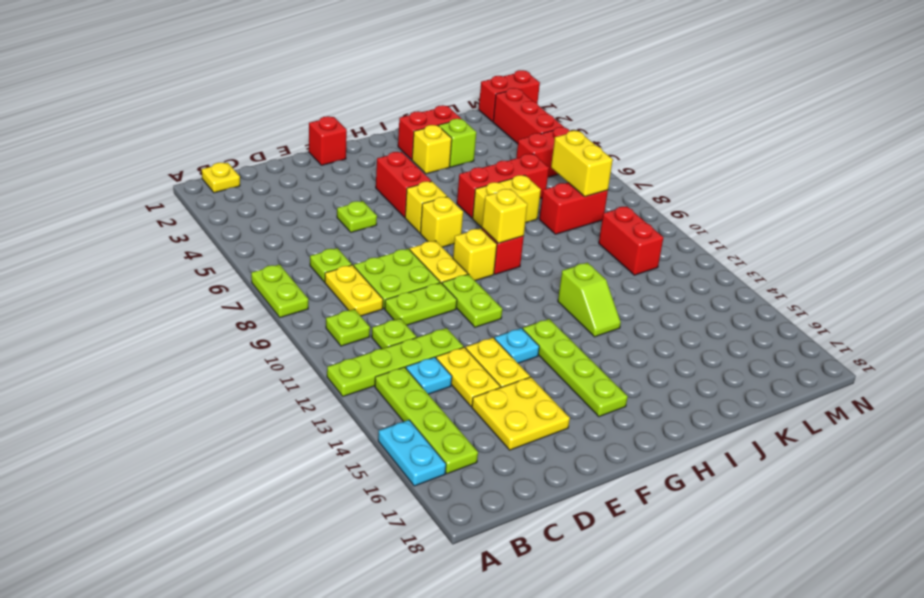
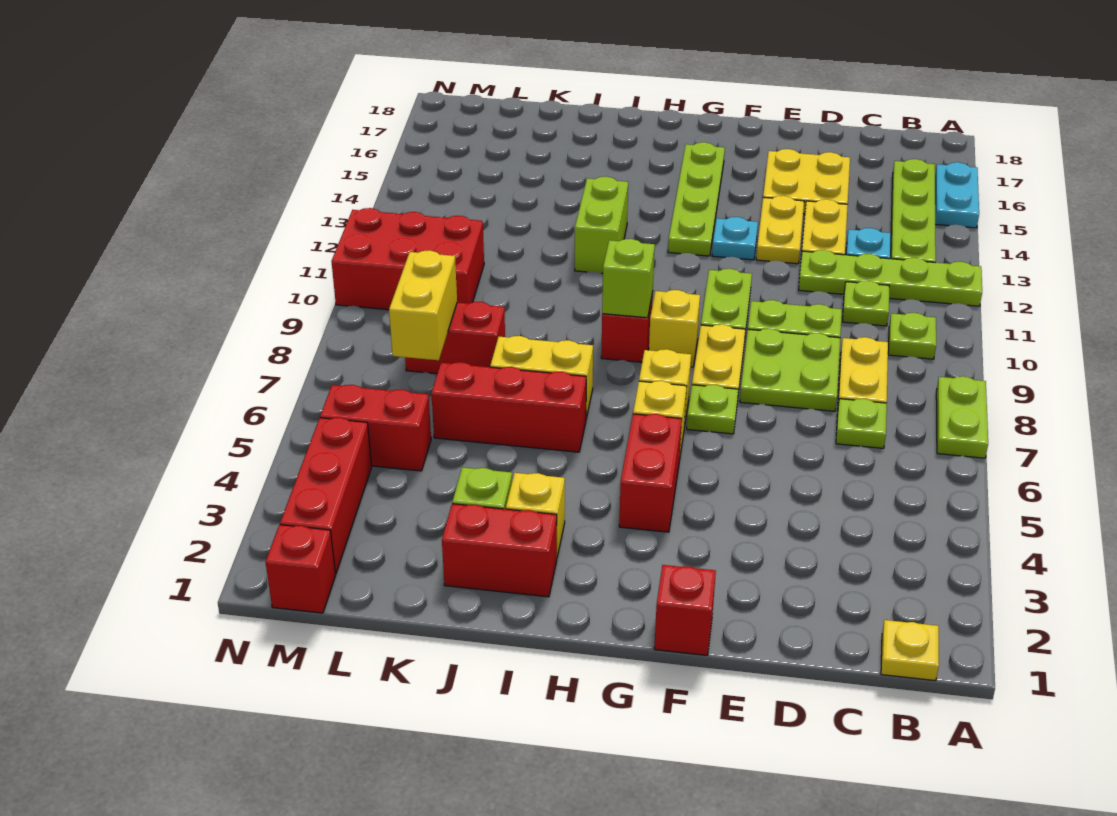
lime 1x1 plate [337,201,377,232] -> lime 1x1 plate moved to [687,385,738,434]
yellow 1x1 brick [482,189,527,243] -> lime 1x1 brick [602,239,655,318]
lime 1x2 slope [558,263,621,337] -> lime 1x2 brick [575,177,628,273]
red 1x2 brick [599,206,663,275] -> red 2x3 brick [331,208,484,310]
red 1x2 brick [479,70,540,122] -> red 1x1 brick [266,525,336,613]

